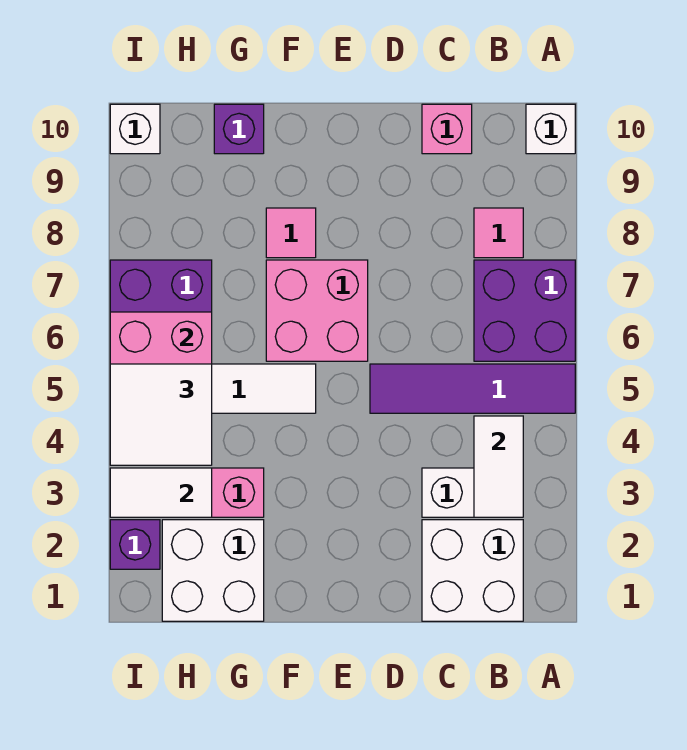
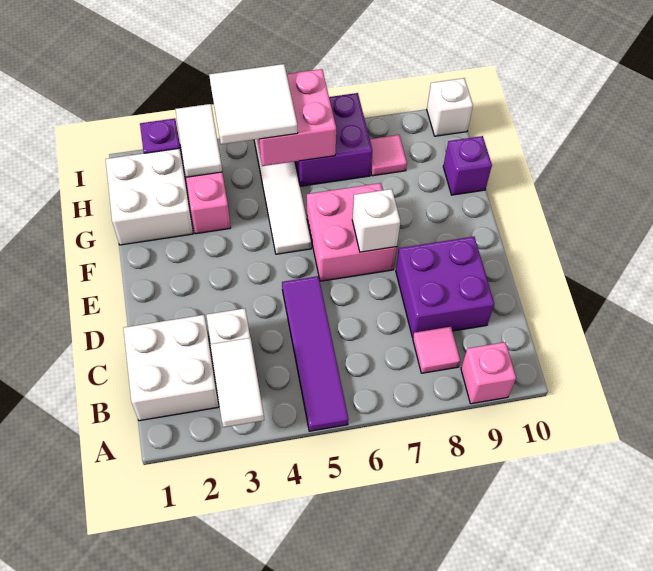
purple 2x2 brick [474,260,575,361] -> purple 2x2 brick moved to [396,237,494,337]
white 1x1 brick [526,104,575,154] -> white 1x1 brick moved to [352,189,400,252]
white 1x2 tile [474,416,523,517] -> white 1x2 tile turned to [210,338,264,427]
pink 1x1 brick [422,104,472,154] -> pink 1x1 brick moved to [461,342,516,404]
pink 1x1 tile [266,208,316,258] -> pink 1x1 tile moved to [370,135,407,176]

